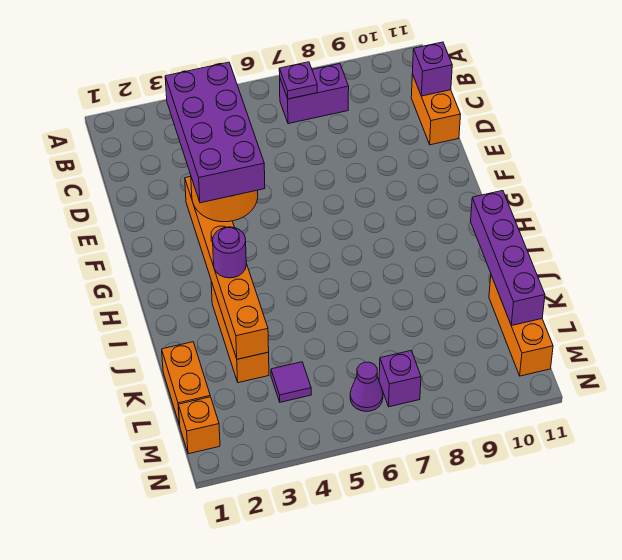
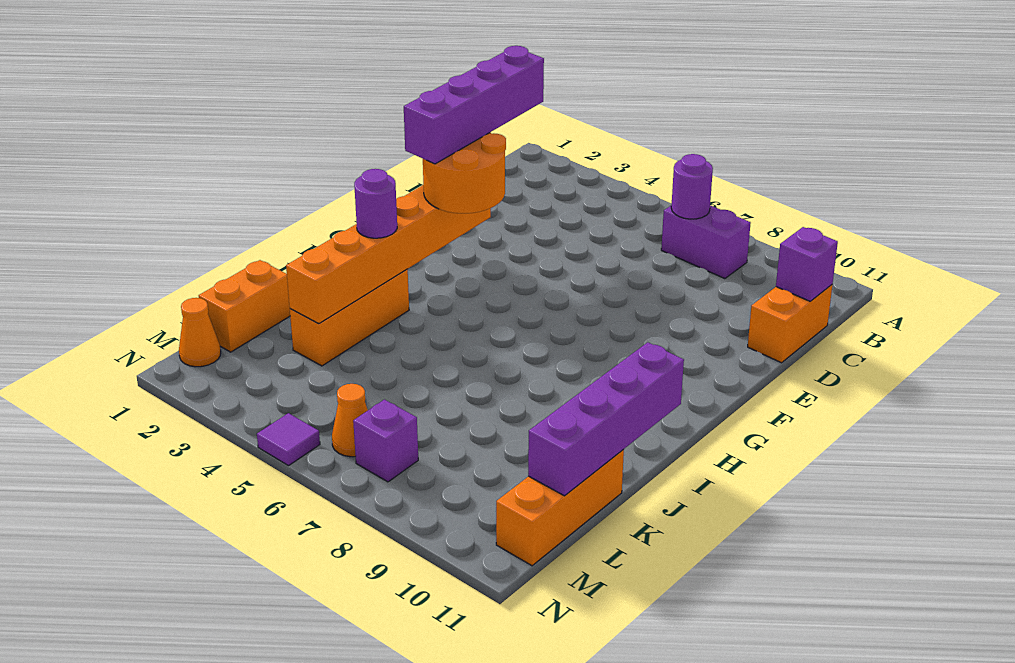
purple 1x1 plate [279,62,317,99] -> purple 1x1 round brick [671,154,713,219]
purple 2x4 brick [165,62,265,203] -> purple 1x4 brick [404,46,544,164]
purple 1x1 tile [271,362,311,402] -> purple 1x1 tile moved to [257,413,320,466]
orange 1x1 brick [179,397,220,454] -> orange 1x1 cone [179,298,221,367]
purple 1x1 cone [350,362,383,411] -> orange 1x1 cone [332,384,368,457]

